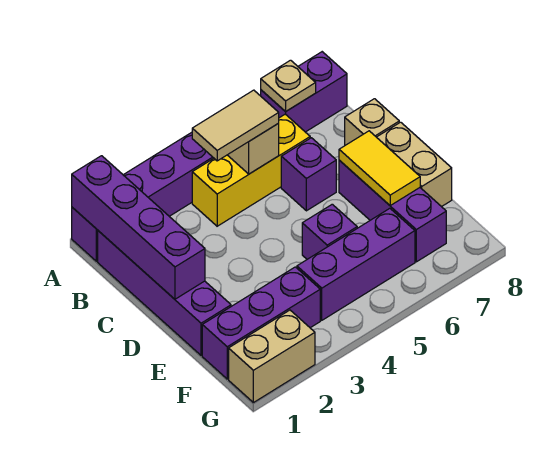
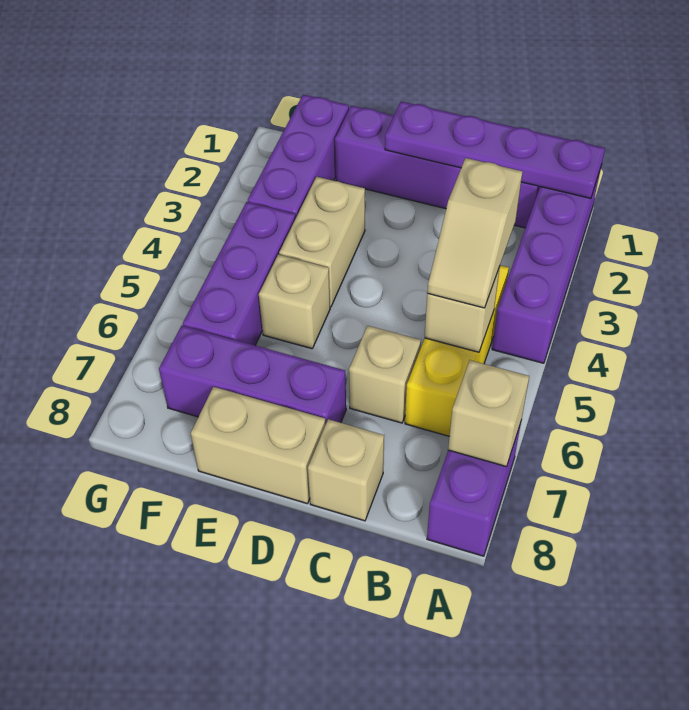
purple 1x4 brick [72,156,205,299] -> purple 1x4 plate [385,102,605,198]
tan 1x1 plate [261,60,316,112] -> tan 1x1 brick [448,360,529,467]
tan 1x2 tile [192,90,279,161] -> tan 1x2 slope [427,158,523,308]
purple 1x1 brick [281,138,336,211] -> tan 1x1 brick [349,326,421,423]
yellow 1x2 tile [339,131,420,205] -> none
purple 1x1 brick [302,204,357,259] -> tan 1x1 brick [259,255,330,349]
tan 1x2 brick [229,310,315,403] -> tan 1x2 brick moved to [279,177,365,307]

